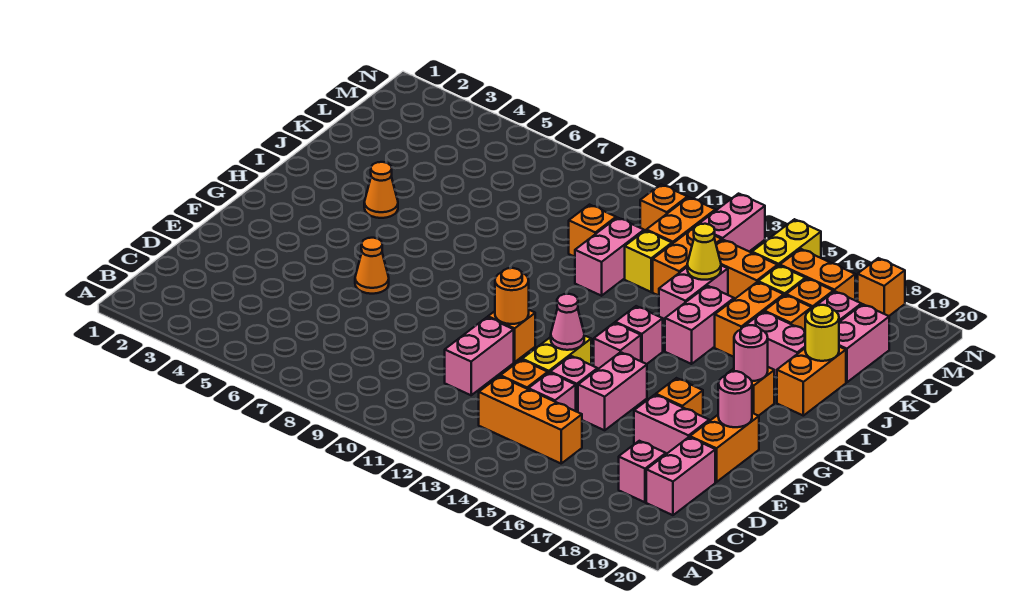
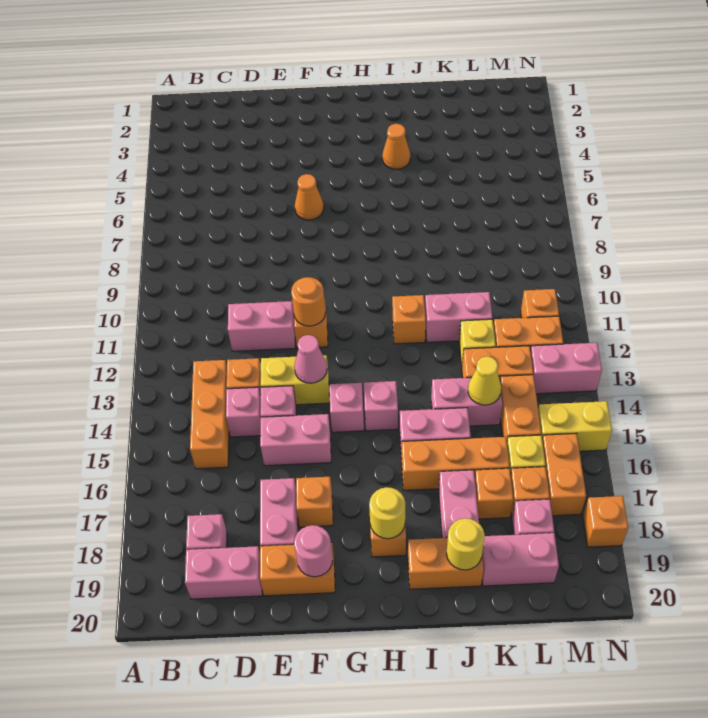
pink 1x1 round brick [734,325,768,381] -> yellow 1x1 round brick [369,487,405,539]
orange 1x2 brick [715,282,784,357] -> orange 1x3 brick [402,437,510,490]
orange 1x1 brick [569,205,616,257] -> orange 1x1 brick moved to [392,295,426,344]

